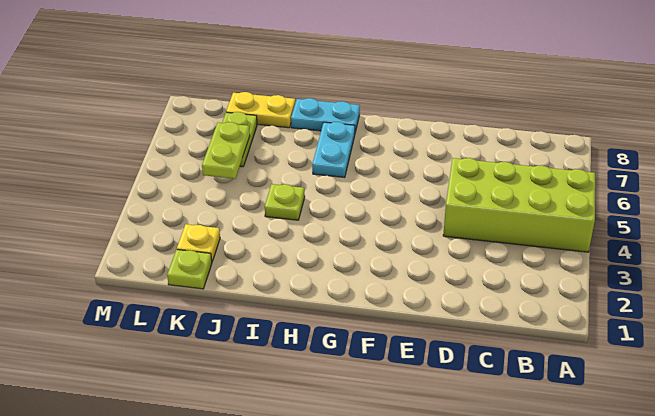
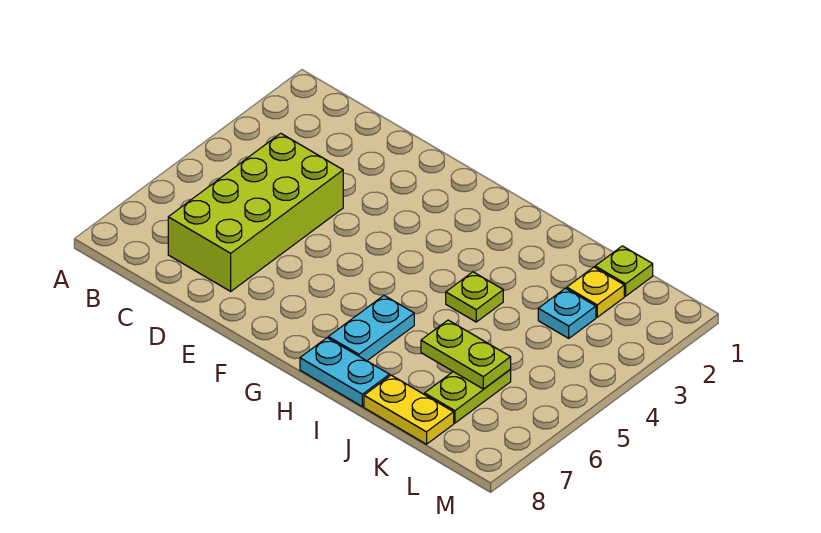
lime 2x4 brick [443,158,595,252] -> lime 2x4 brick turned to [168,133,343,291]
none -> cyan 1x1 plate [538,288,596,338]
lime 1x2 plate [202,122,250,179] -> lime 1x2 plate turned to [421,320,511,389]

